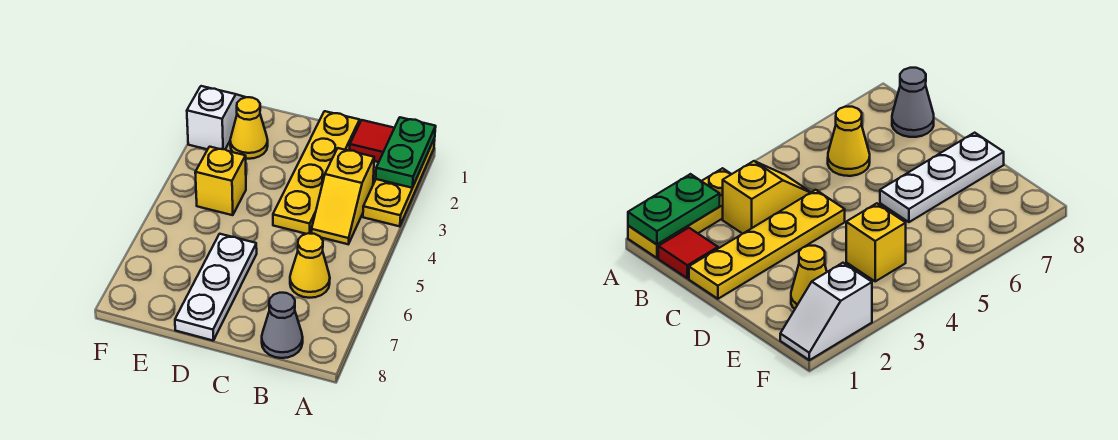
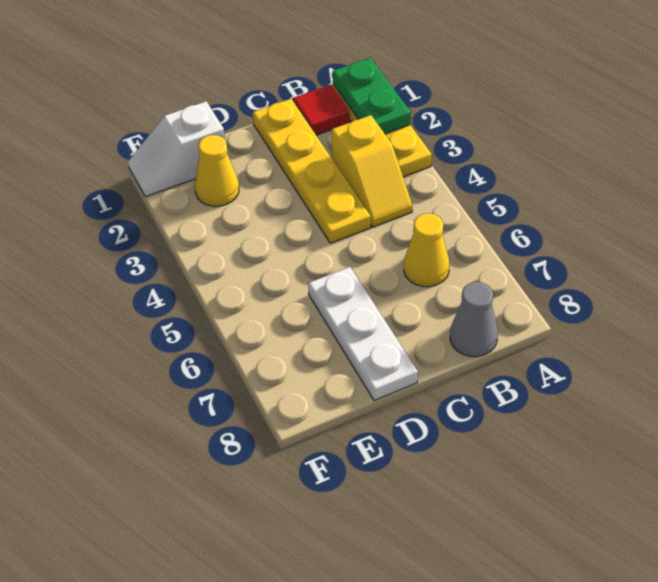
yellow 1x1 brick [195,147,246,215] -> none
white 1x2 slope [187,86,246,149] -> white 1x2 slope turned to [128,101,225,197]

